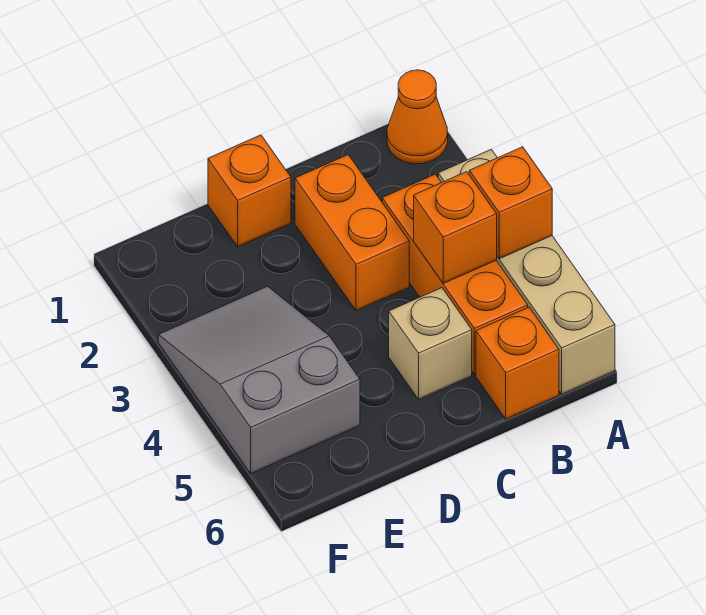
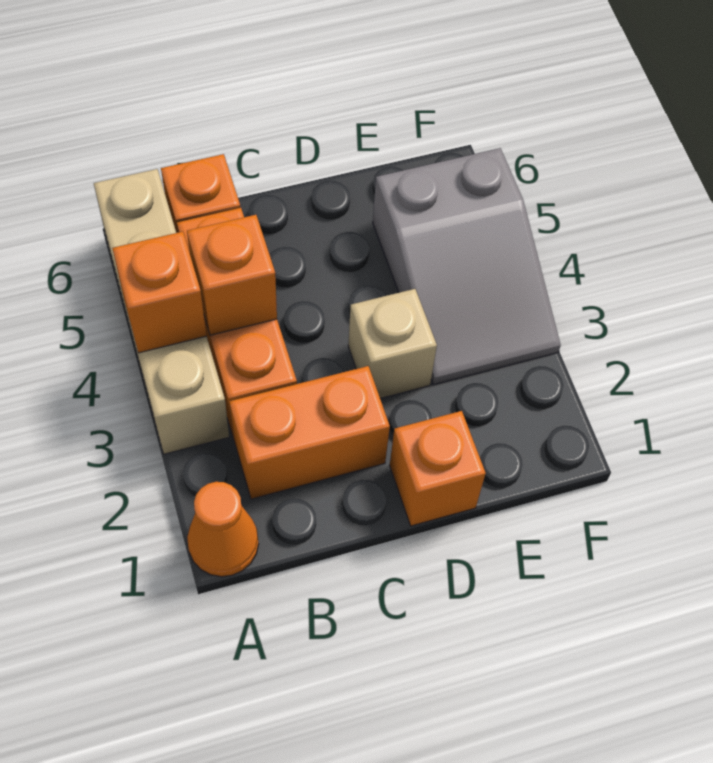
orange 1x2 brick [295,155,409,311] -> orange 1x2 brick turned to [229,366,390,499]
tan 1x1 brick [389,288,472,399] -> tan 1x1 brick moved to [348,289,437,398]

